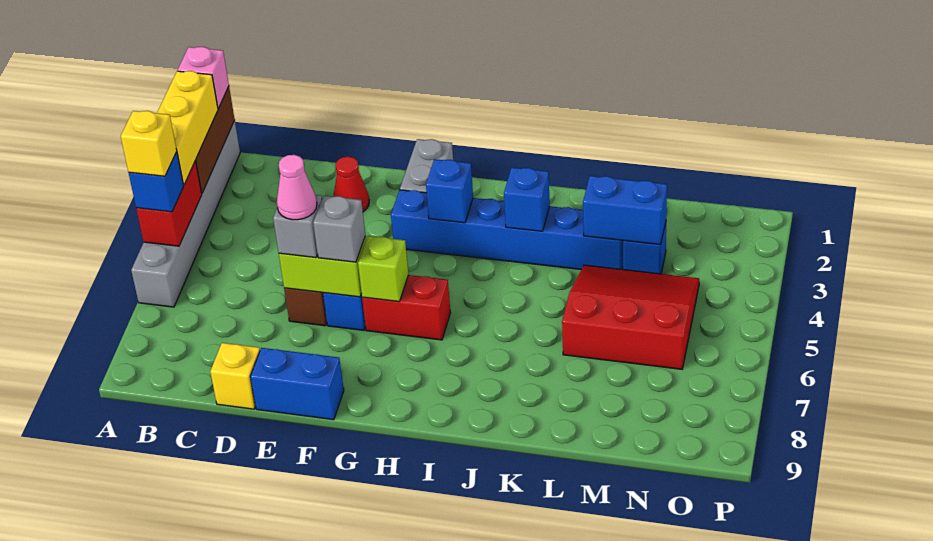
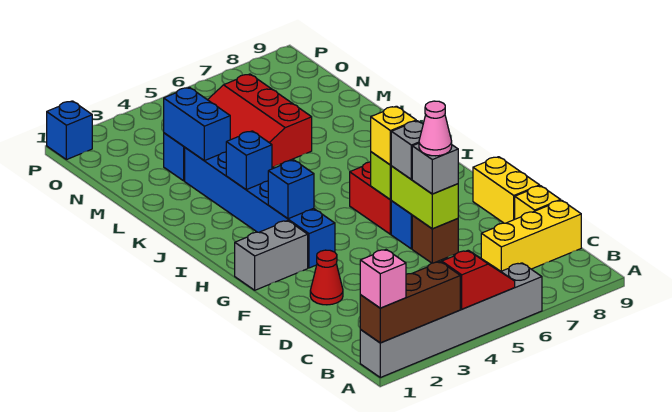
yellow 1x3 brick [157,71,218,185] -> yellow 1x3 brick moved to [481,200,581,271]
red 1x2 brick [136,161,202,246] -> red 1x2 slope [442,250,515,309]
blue 1x1 brick [129,152,184,212] -> blue 1x1 brick moved to [47,101,92,160]
yellow 1x1 brick [121,111,177,176] -> yellow 1x1 brick moved to [371,106,416,165]
blue 1x2 brick [250,348,344,420] -> yellow 1x2 brick [473,157,540,223]

